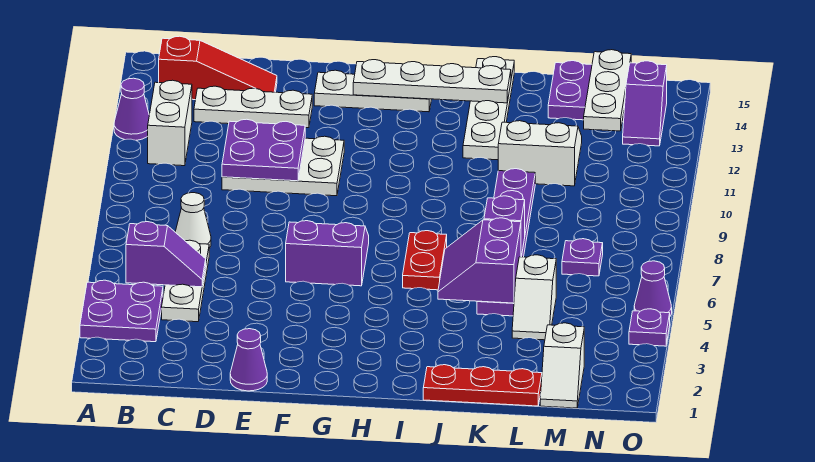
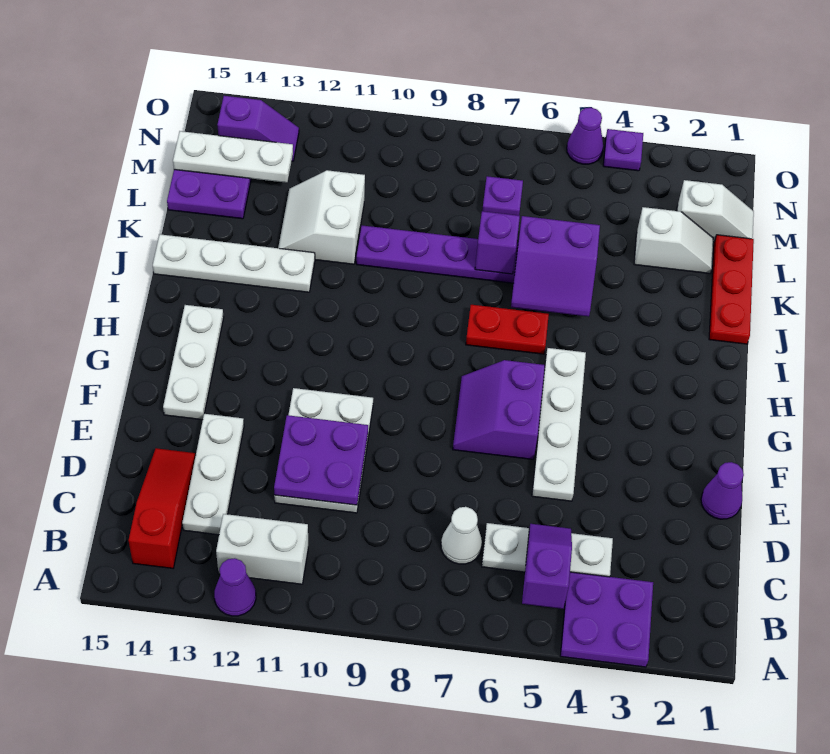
white 1x4 plate [353,60,511,103] -> white 1x4 plate moved to [532,348,586,501]
white 1x2 slope [512,255,556,340] -> white 1x2 slope moved to [634,207,713,273]

